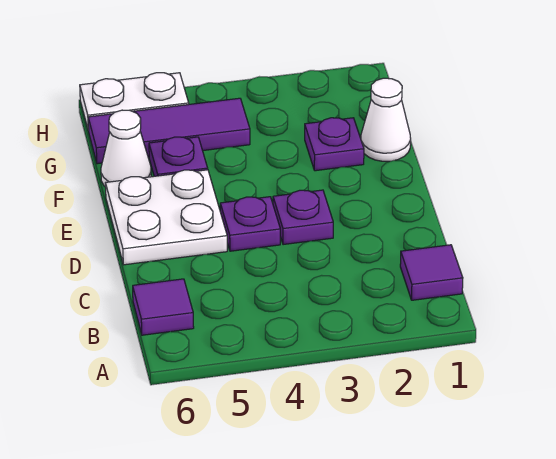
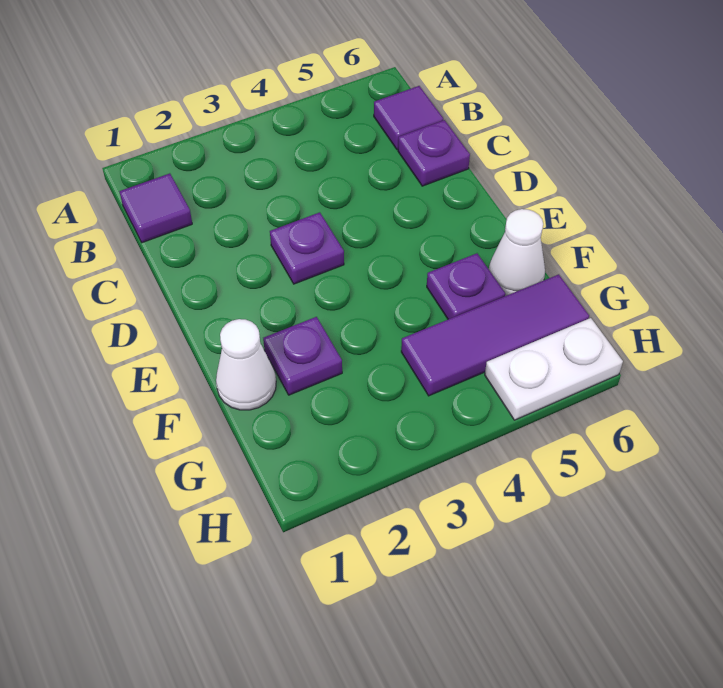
purple 1x1 plate [220,197,280,251] -> purple 1x1 plate moved to [398,120,470,186]
white 2x2 plate [105,170,227,265] -> none

